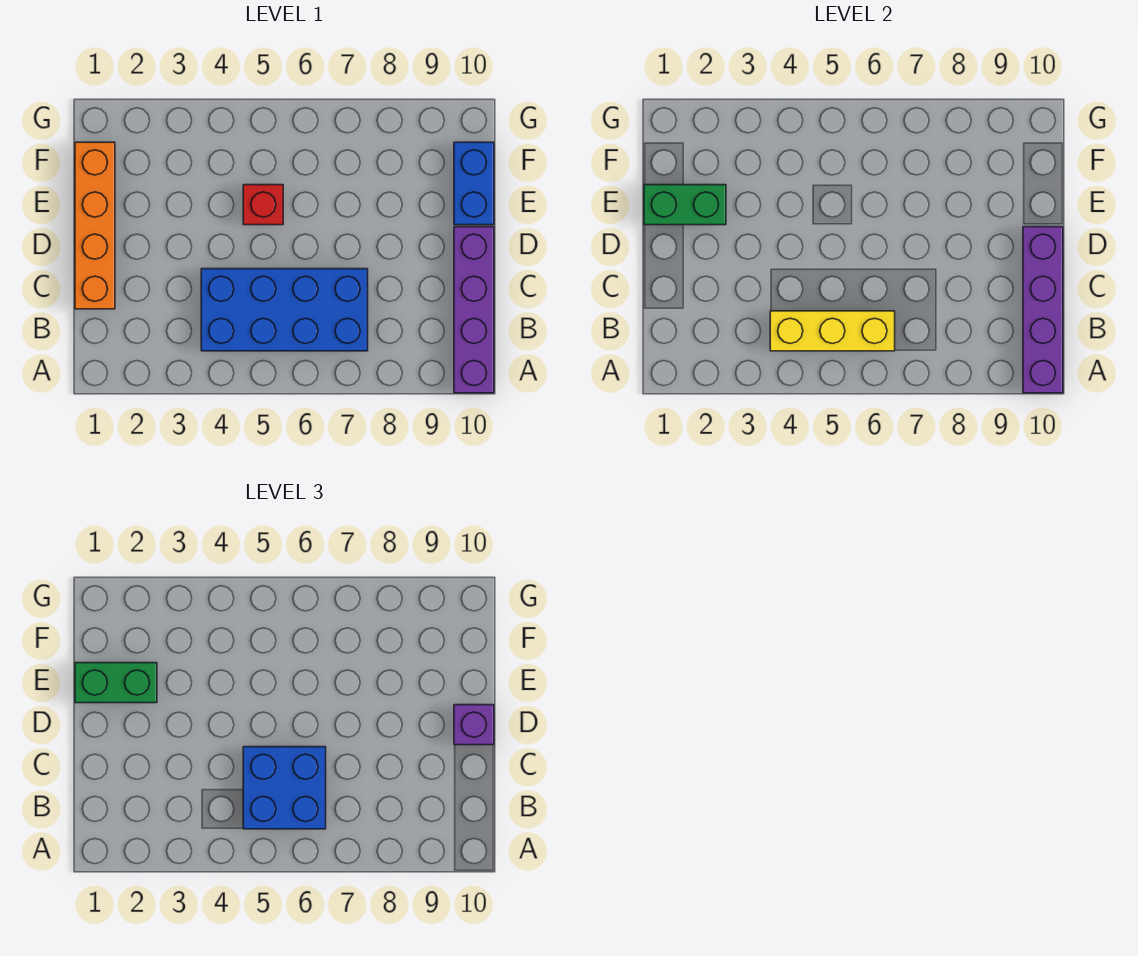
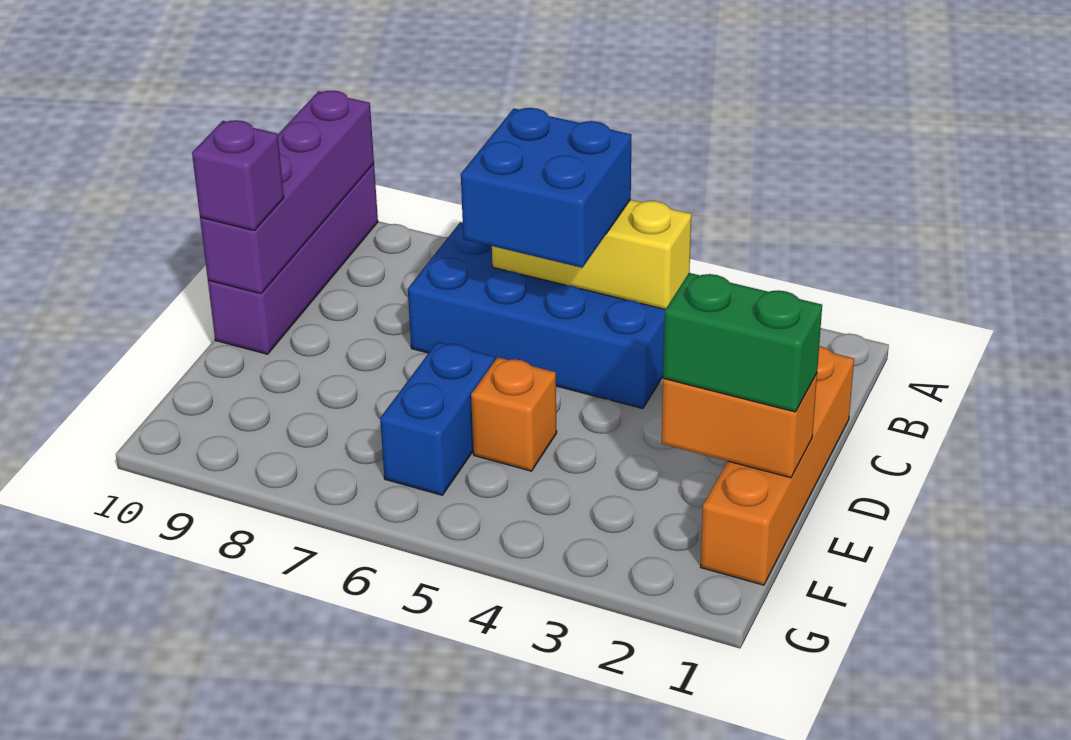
green 1x2 brick [644,185,726,225] -> orange 1x2 brick [662,374,817,478]
red 1x1 brick [243,185,283,225] -> orange 1x1 brick [471,357,557,471]
blue 1x2 brick [454,142,494,225] -> blue 1x2 brick moved to [380,342,495,495]

